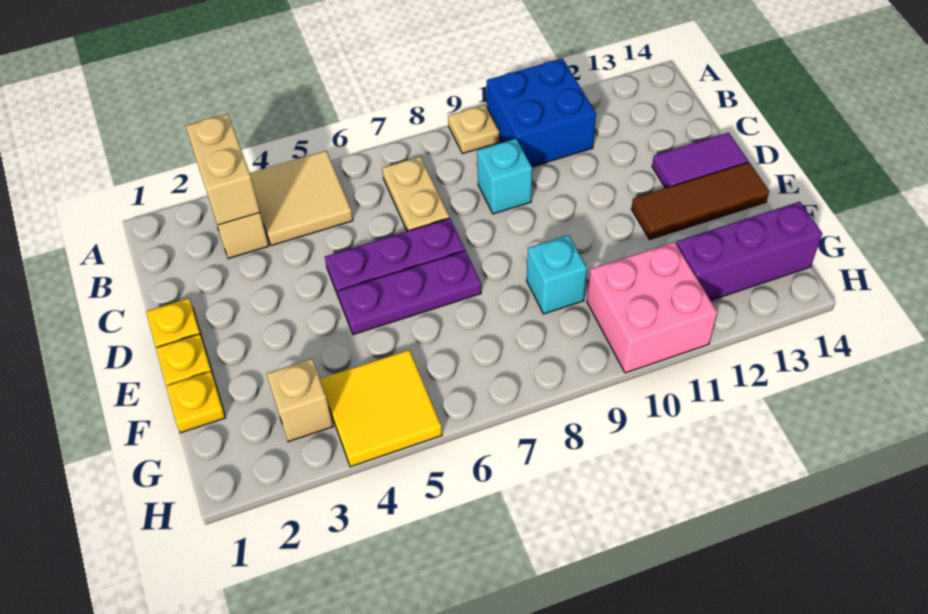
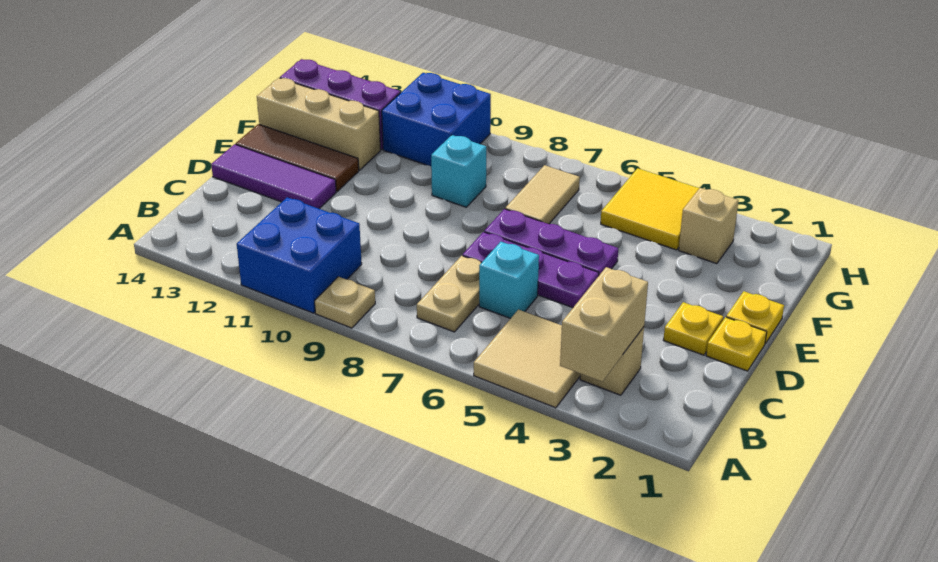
cyan 1x1 brick [477,139,532,214] -> cyan 1x1 brick moved to [479,242,539,318]
purple 1x2 tile [652,133,748,188] -> purple 1x3 tile [211,144,336,209]
yellow 1x1 plate [166,371,226,433] -> yellow 1x1 plate moved to [664,302,723,355]
none -> tan 1x2 tile [505,165,580,224]
none -> tan 1x3 brick [257,78,381,170]
pink 2x2 brick [587,242,717,373] -> blue 2x2 brick [382,73,491,166]

